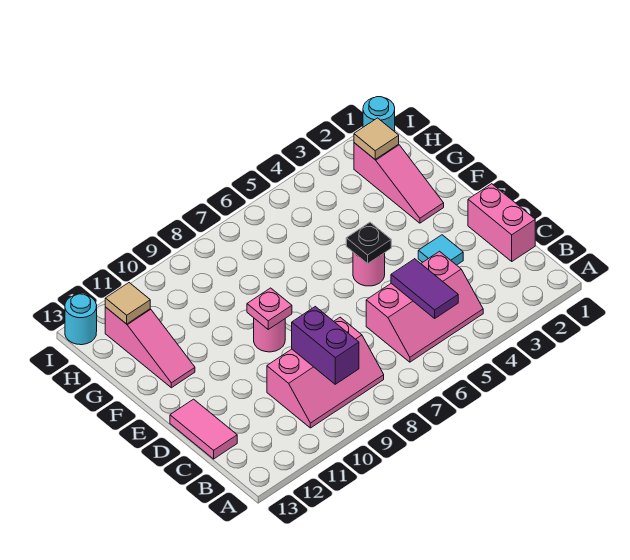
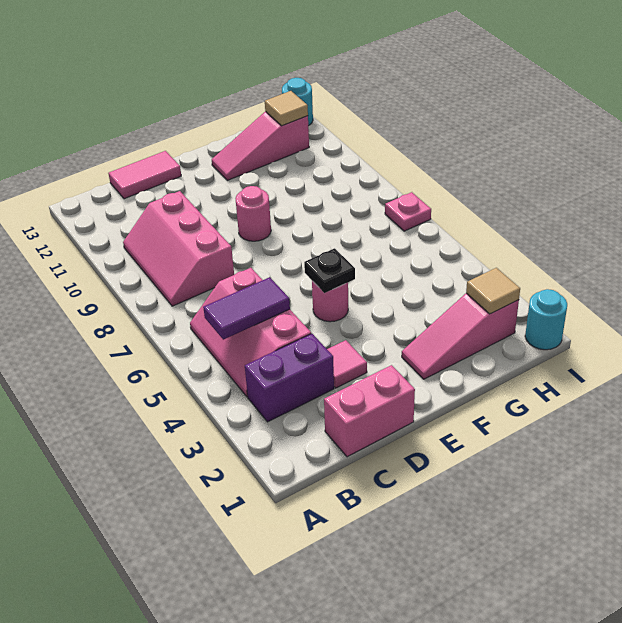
purple 1x2 brick [292,307,359,384] -> purple 1x2 brick moved to [245,334,334,422]
cyan 1x1 tile [418,235,463,265] -> pink 1x1 tile [327,340,367,388]
pink 1x1 plate [247,288,292,329] -> pink 1x1 plate moved to [385,192,431,231]

